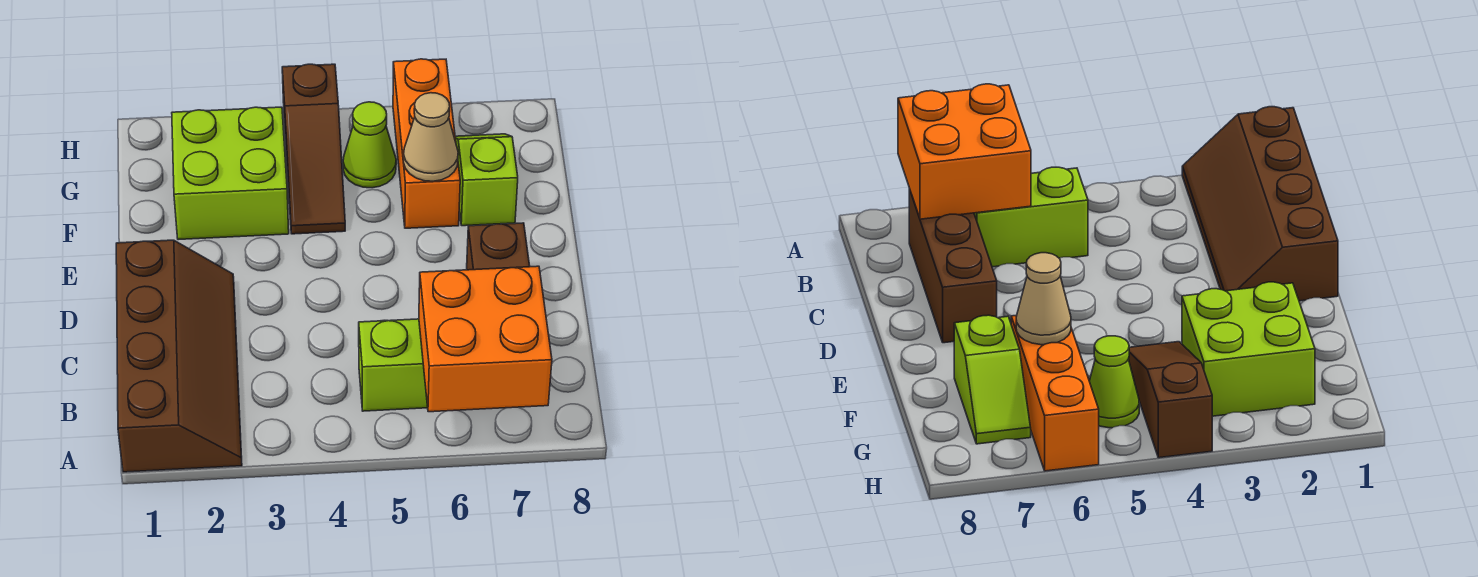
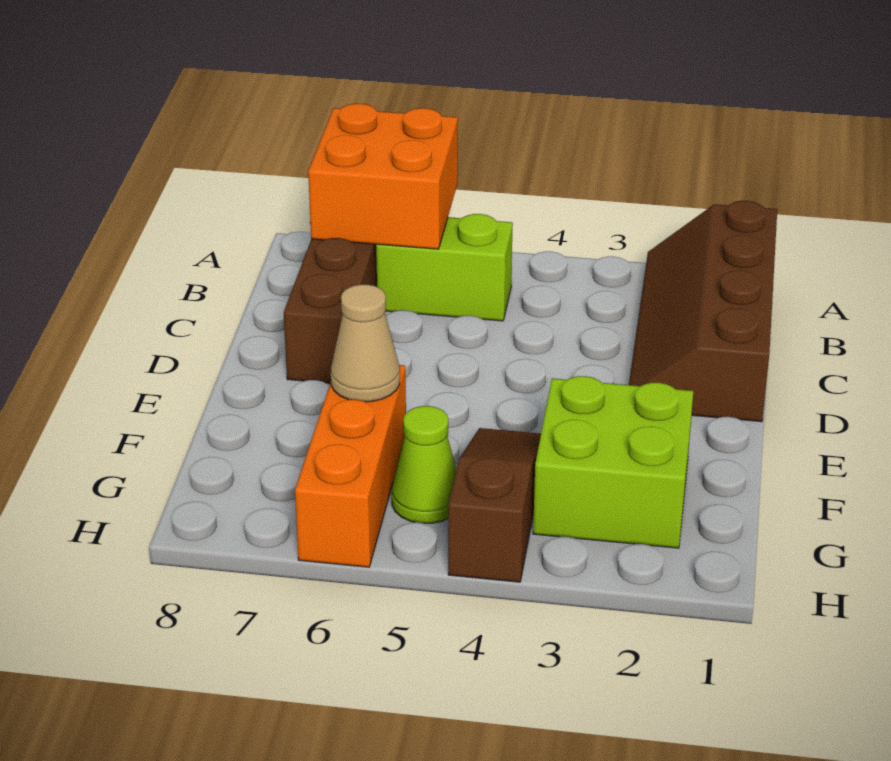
lime 1x2 slope [455,134,518,226] -> none

